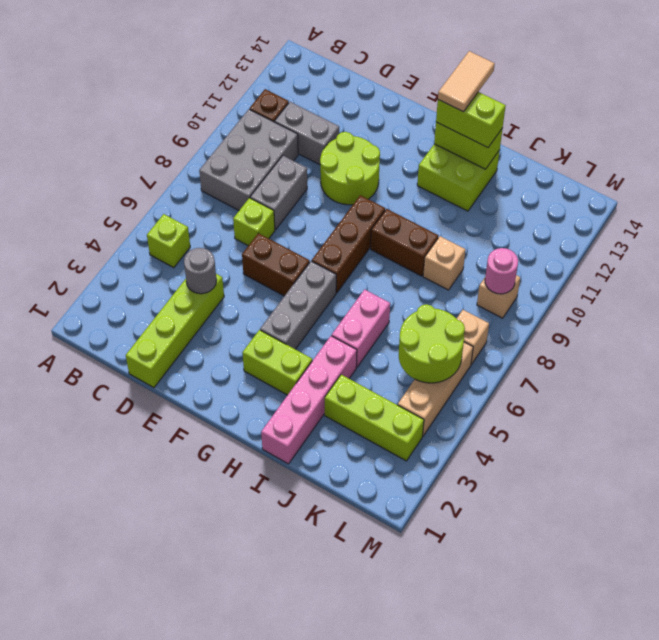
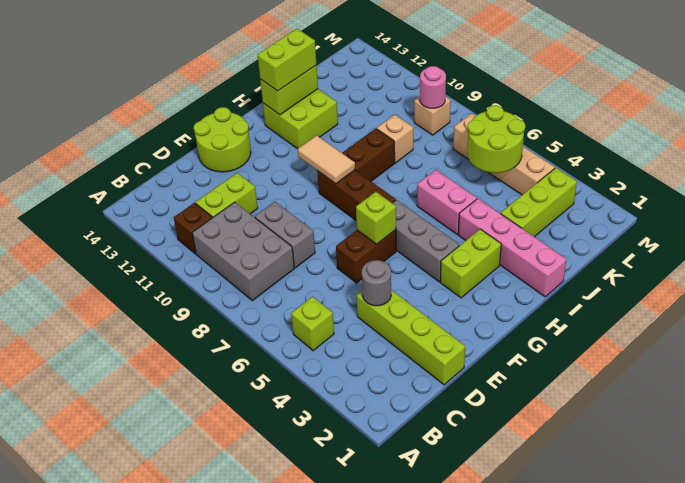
grey 1x2 brick [275,102,339,165] -> lime 1x2 brick [196,173,258,218]
lime 1x1 brick [233,198,275,246] -> lime 1x1 brick moved to [356,192,396,244]
lime 2x2 round brick [320,132,380,205] -> lime 2x2 round brick moved to [194,107,251,172]
tan 1x2 tile [438,51,495,112] -> tan 1x2 tile moved to [298,135,355,184]

